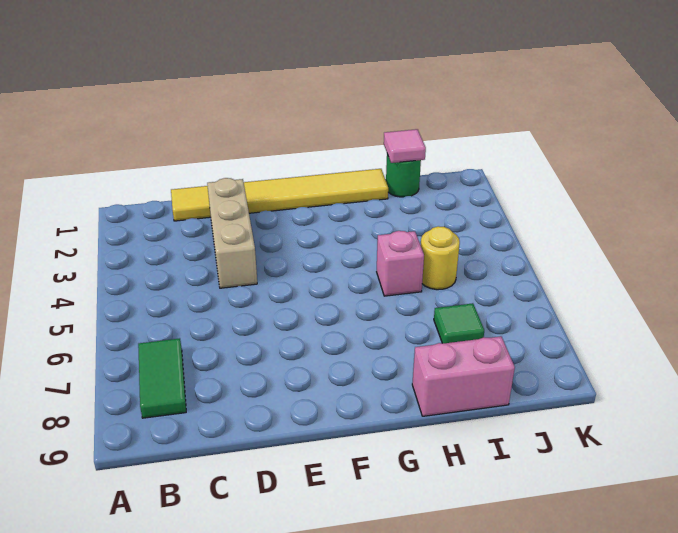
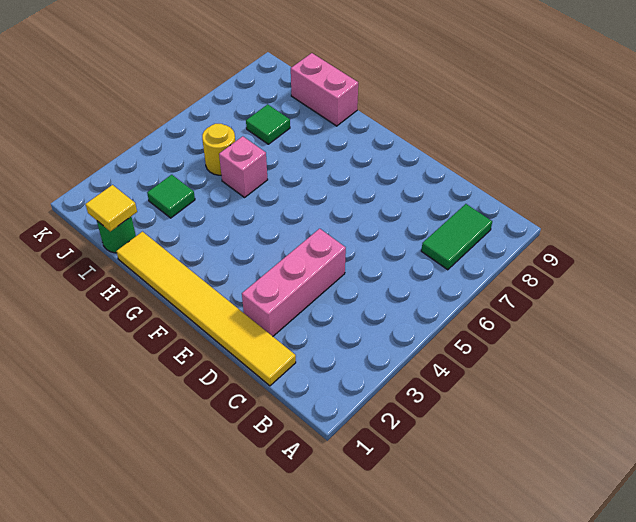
tan 1x3 brick [207,178,257,288] -> pink 1x3 brick [242,229,346,336]
pink 1x1 tile [384,129,426,163] -> yellow 1x1 tile [86,185,137,231]
none -> green 1x1 tile [147,175,195,218]

